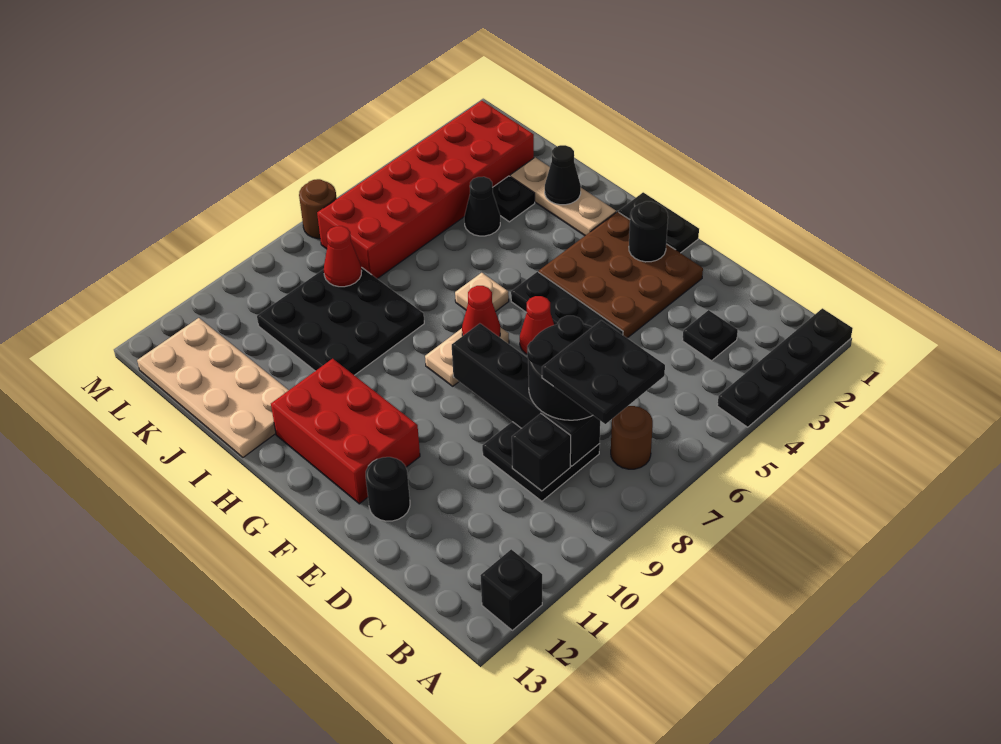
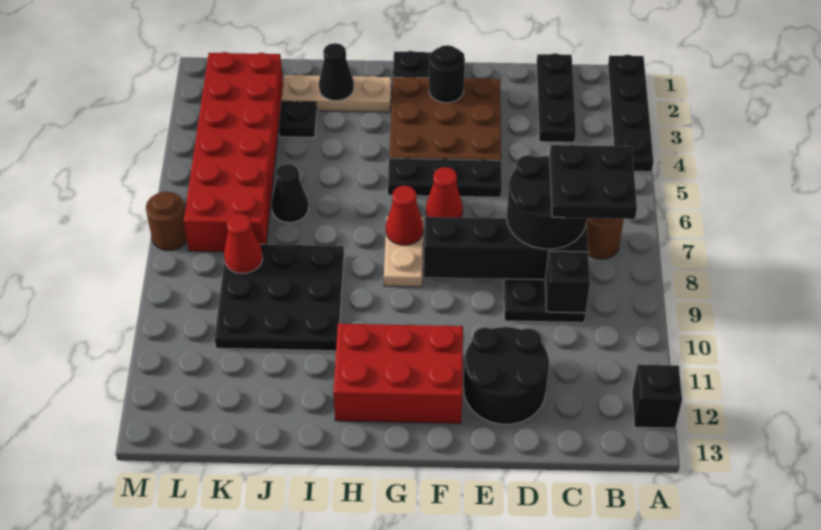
black 1x1 plate [682,310,738,361] -> black 1x3 plate [537,53,576,142]
black 1x1 round brick [366,457,410,521] -> black 2x2 round brick [463,327,549,424]
tan 1x1 plate [455,273,509,311] -> none
tan 2x4 plate [137,318,289,457] -> none
black 1x1 cone [464,177,500,236] -> black 1x1 cone moved to [271,164,309,223]

